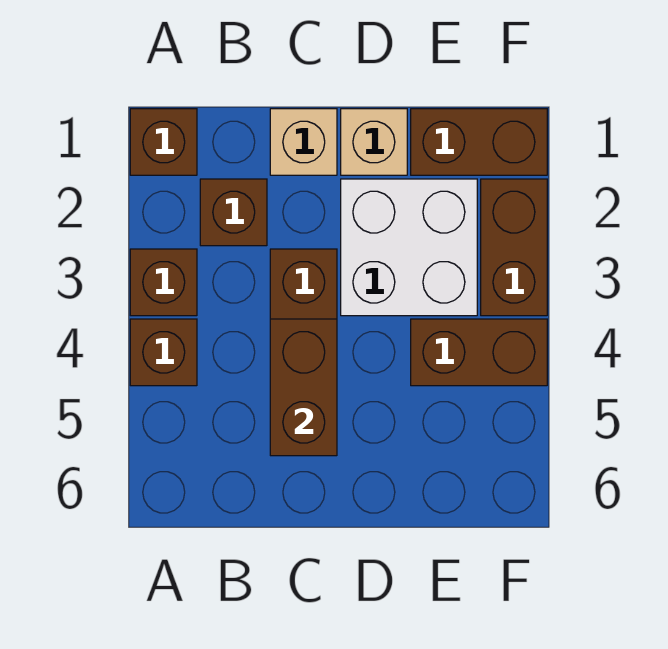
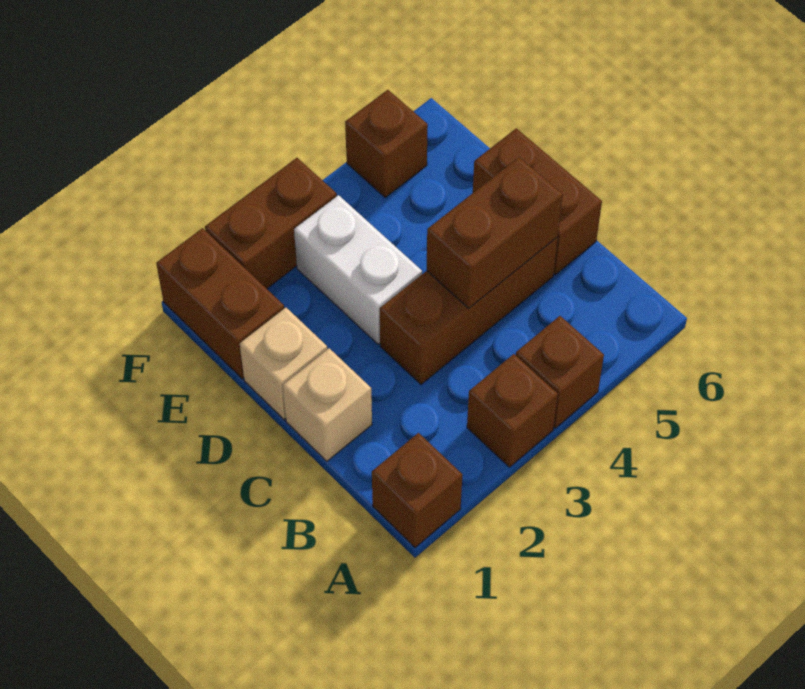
brown 1x1 brick [200,179,267,246] -> brown 1x1 brick moved to [345,90,428,197]
white 2x2 brick [341,179,477,316] -> white 1x2 brick [294,195,422,344]
brown 1x2 brick [411,319,547,386] -> brown 1x2 brick moved to [473,128,602,275]

